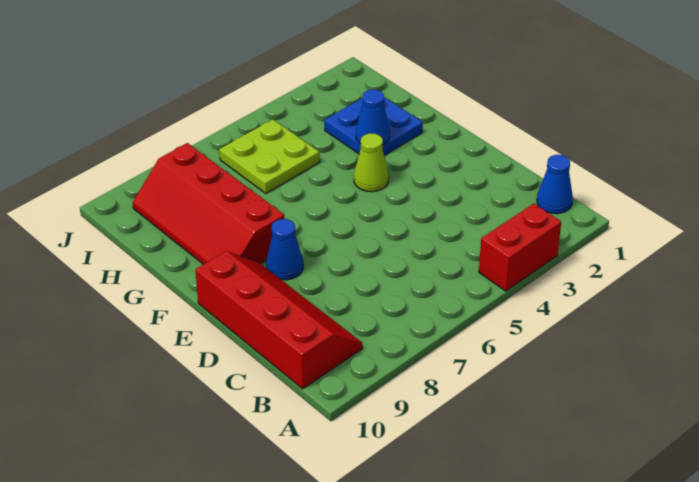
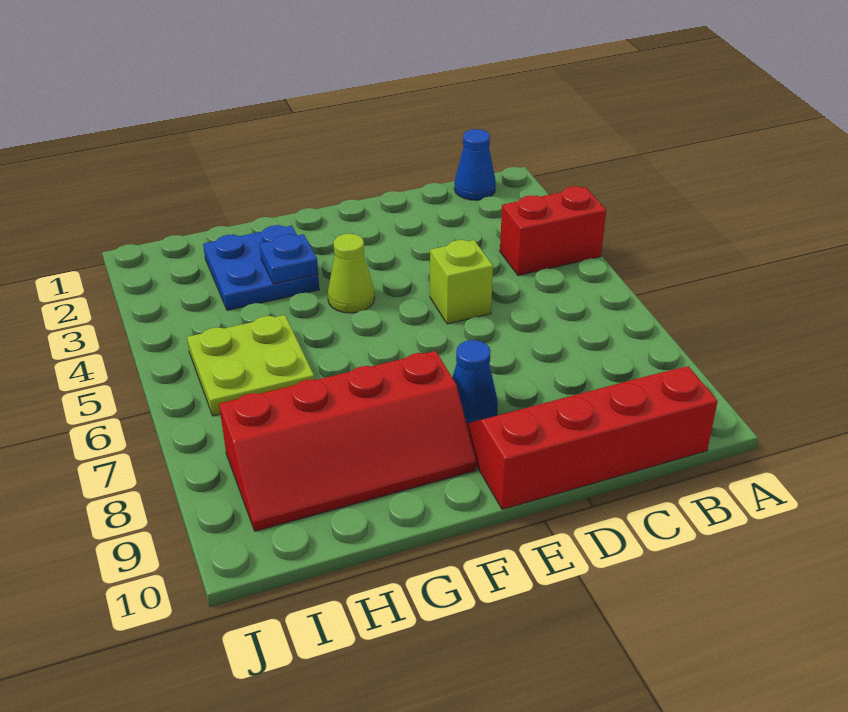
red 1x2 brick [479,204,561,291] -> red 1x2 brick turned to [500,186,606,276]
none -> lime 1x1 brick [430,240,493,324]
blue 1x1 cone [356,90,390,145] -> blue 1x1 plate [260,234,318,284]

